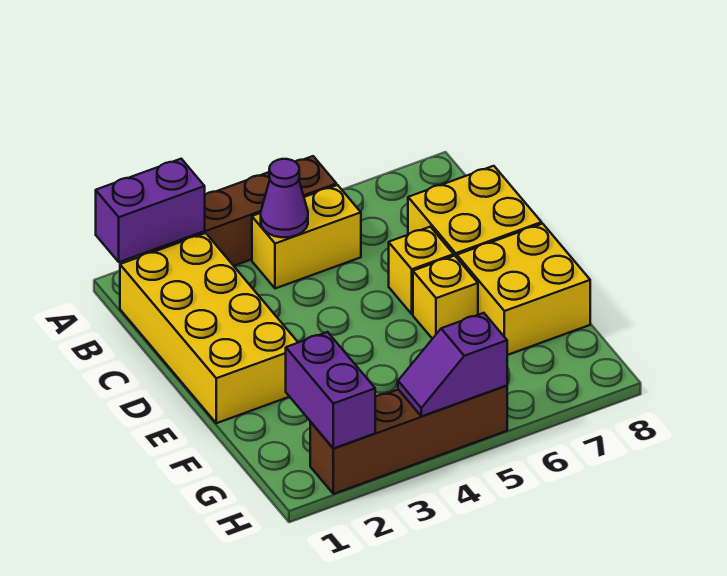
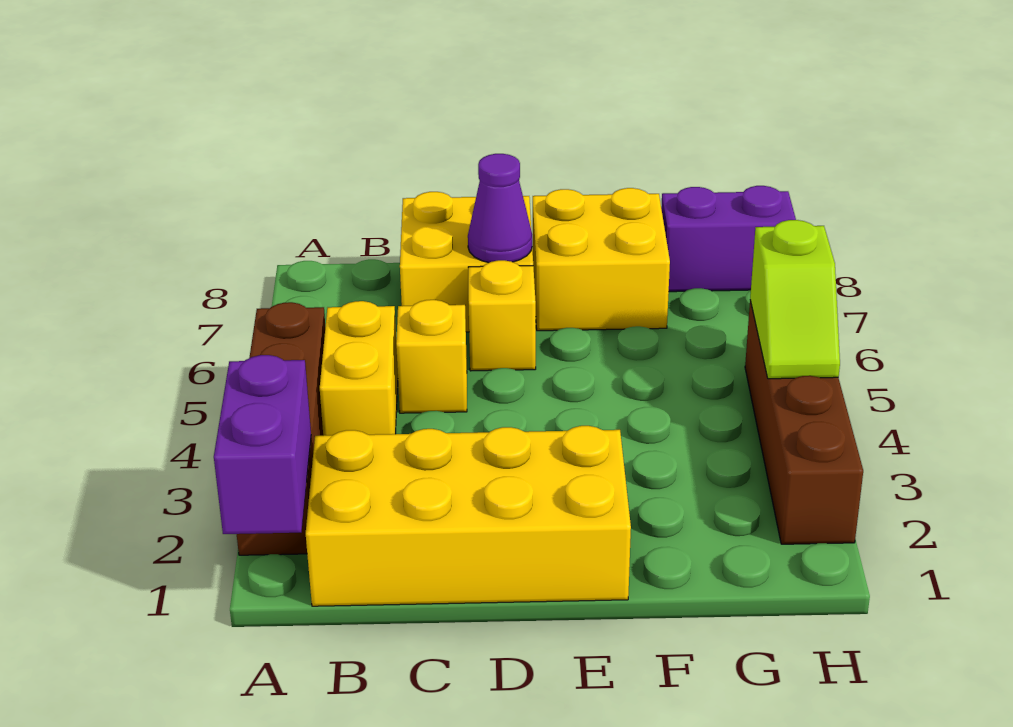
purple 1x1 cone [261,159,308,237] -> purple 1x1 cone moved to [468,154,532,262]
yellow 1x1 brick [413,256,478,339] -> yellow 1x1 brick moved to [396,300,467,413]
purple 1x2 brick [286,332,375,448] -> purple 1x2 brick moved to [661,186,796,292]
purple 1x2 slope [398,313,507,416] -> lime 1x2 slope [750,220,840,379]

